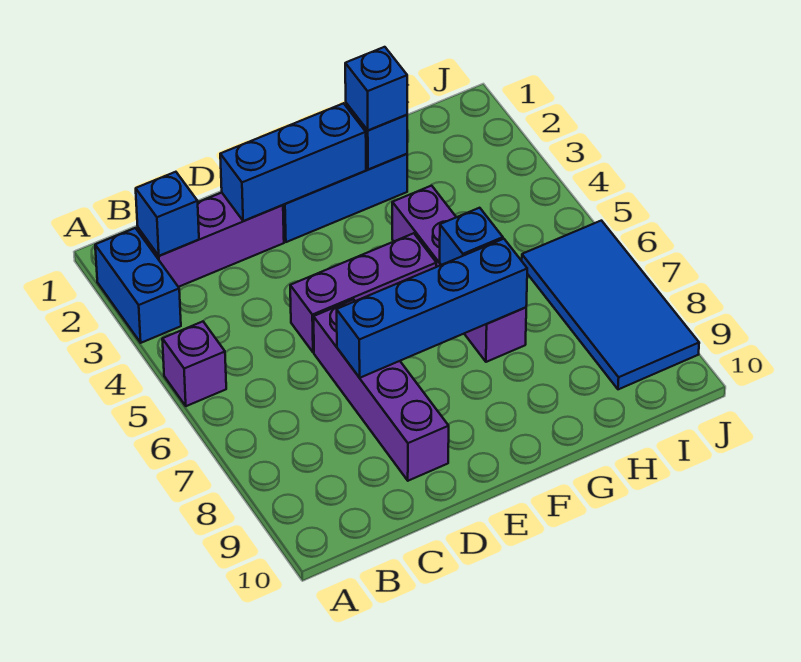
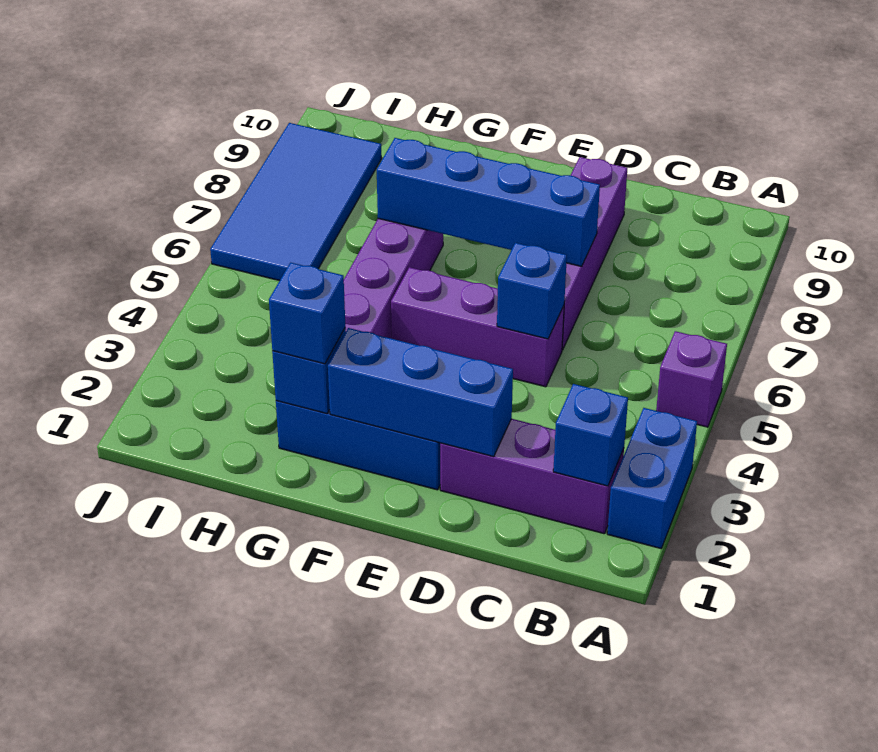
blue 1x1 brick [440,208,503,265] -> blue 1x1 brick moved to [497,243,567,339]

